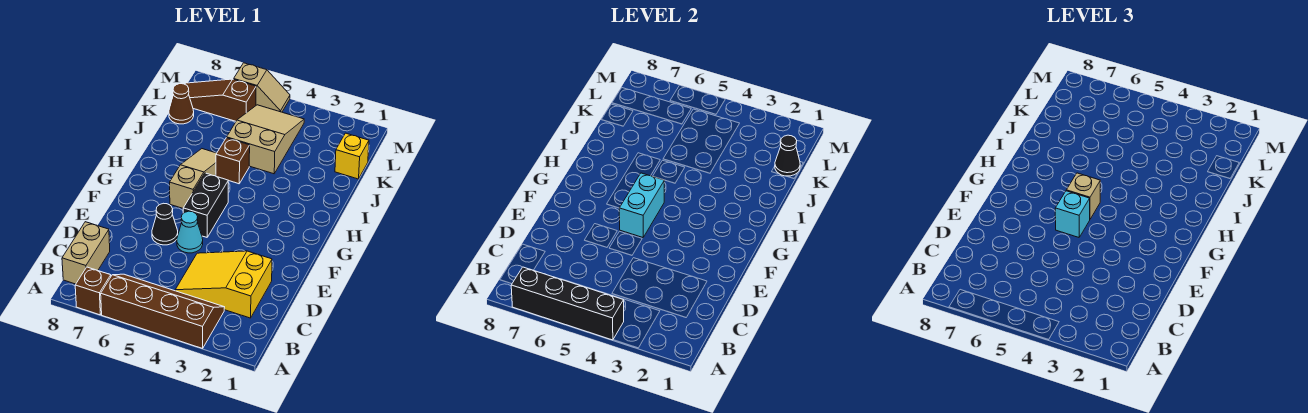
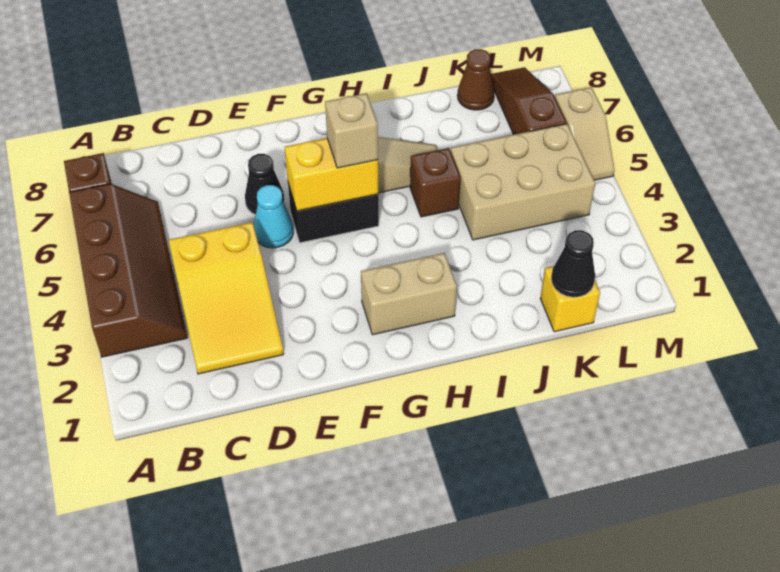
black 1x4 brick [511,267,624,340] -> none
tan 1x2 brick [62,222,110,284] -> tan 1x2 brick moved to [361,253,457,335]
yellow 2x3 slope [175,251,272,318] -> yellow 2x3 slope turned to [168,222,284,374]
cyan 1x2 brick [619,173,664,237] -> yellow 1x2 brick [285,138,378,211]
cyan 1x1 brick [1055,191,1090,237] -> none
tan 2x3 slope [227,105,304,174] -> tan 2x3 brick [451,124,595,240]

